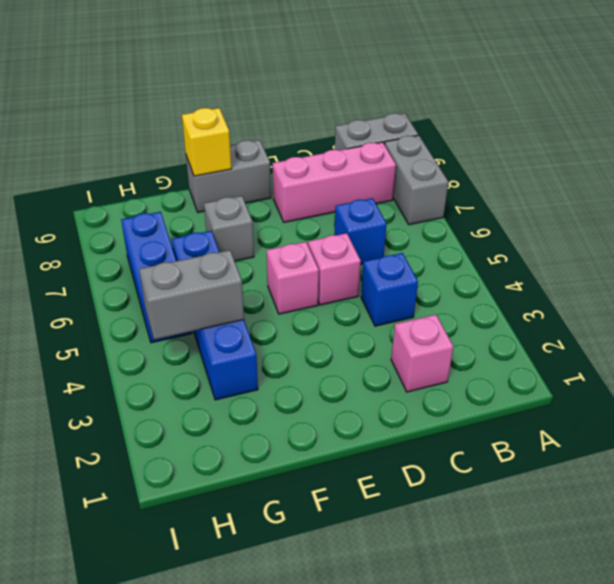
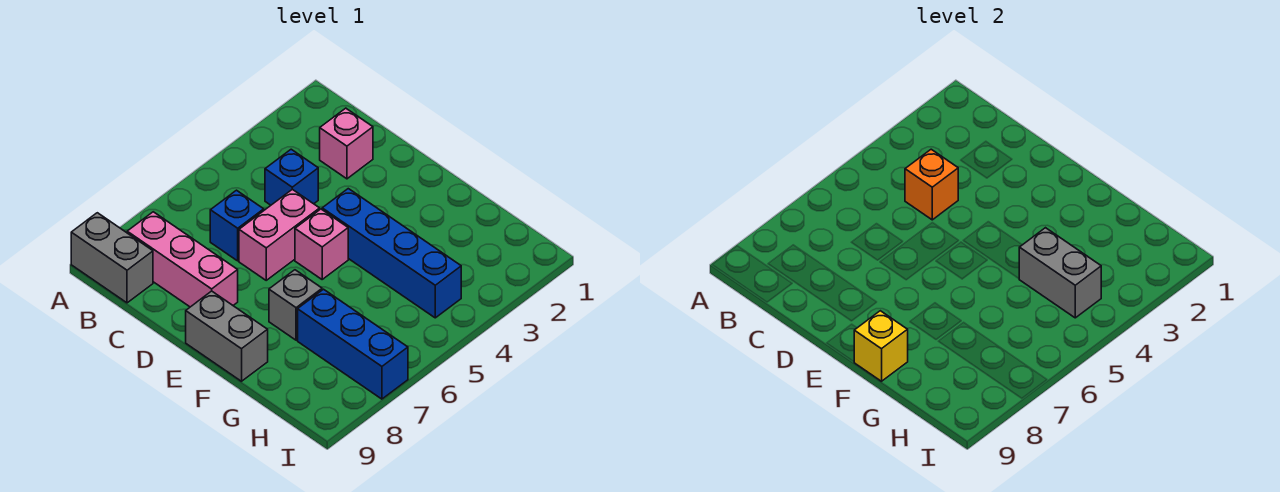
grey 1x2 brick [384,135,448,225] -> none
none -> orange 1x1 brick [905,149,958,220]
pink 1x1 brick [308,233,361,305] -> pink 1x2 brick [239,189,320,280]
blue 1x4 brick [172,231,258,400] -> blue 1x4 brick turned to [322,189,461,318]
blue 1x3 brick [121,212,192,343] -> blue 1x3 brick turned to [298,289,408,399]

